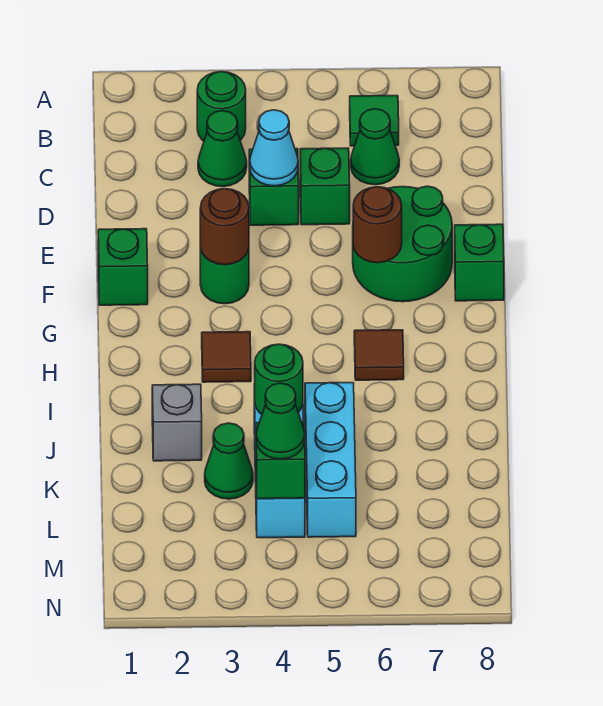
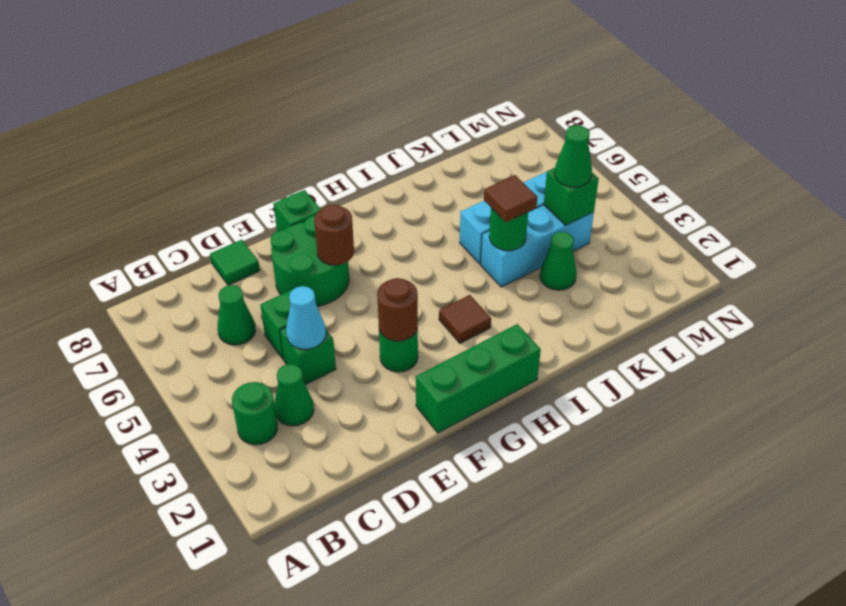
green 1x1 tile [350,96,399,146] -> green 1x1 tile moved to [210,240,260,285]
green 1x1 brick [98,229,148,305] -> green 1x3 brick [416,324,541,433]
brown 1x1 tile [354,330,404,380] -> brown 1x1 tile moved to [484,175,537,222]
grey 1x1 brick [152,384,202,461] -> none

